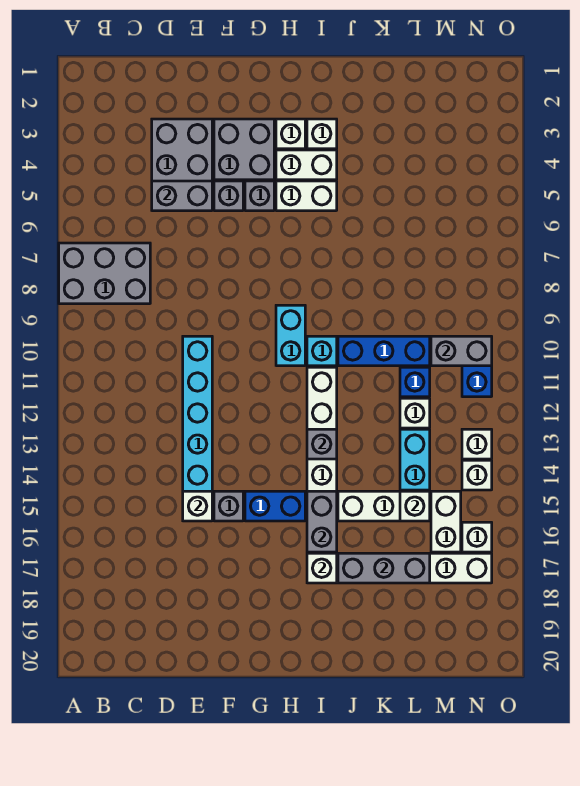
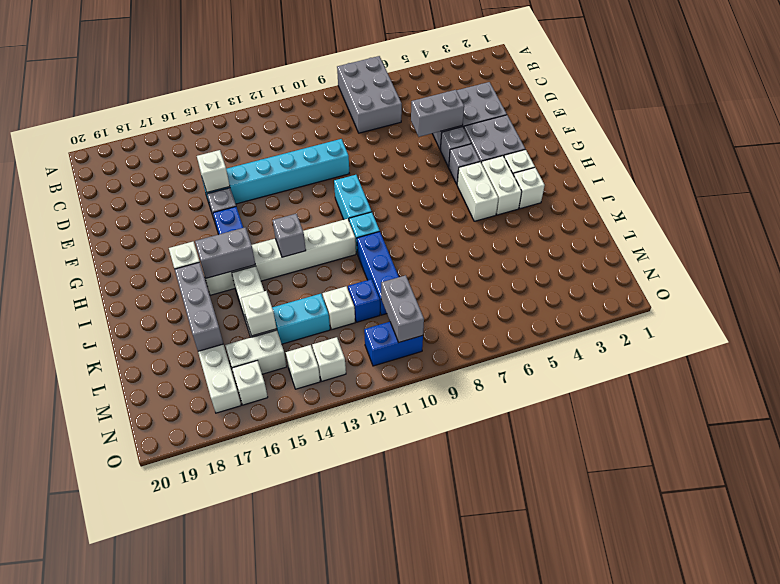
grey 1x2 brick [152,181,212,211] -> grey 1x2 brick turned to [411,90,464,137]
cyan 1x2 brick [276,305,305,366] -> cyan 1x2 brick turned to [334,175,372,220]

